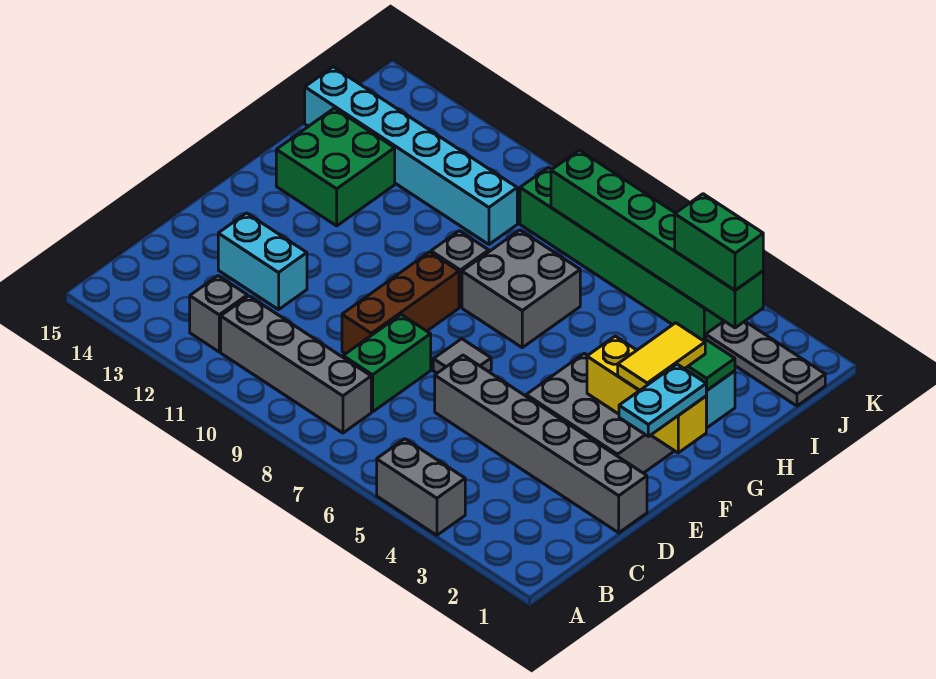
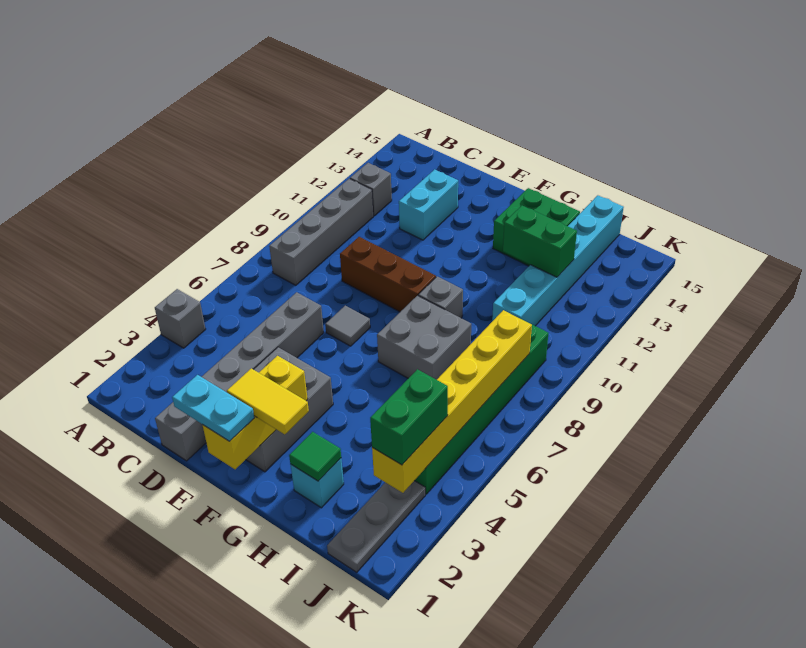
grey 1x2 brick [377,439,465,535] -> grey 1x1 brick [155,289,206,348]
green 1x2 brick [343,315,431,412] -> green 1x2 brick moved to [503,206,577,277]
green 1x6 brick [551,150,763,328] -> yellow 1x6 brick [372,310,532,493]

